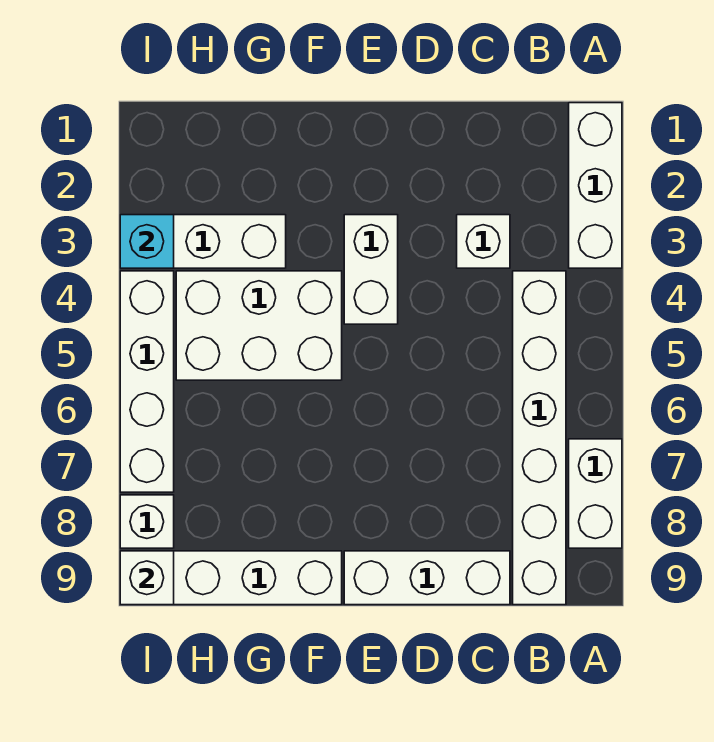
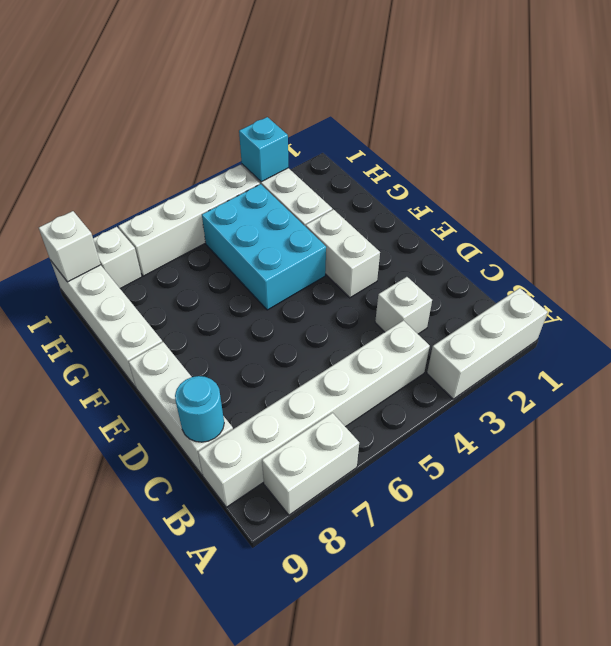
none -> cyan 1x1 round brick [175,376,224,442]
white 1x2 brick [344,215,398,324] -> white 1x2 brick turned to [306,209,380,298]
white 2x3 brick [176,271,342,380] -> cyan 2x3 brick [202,184,326,310]

